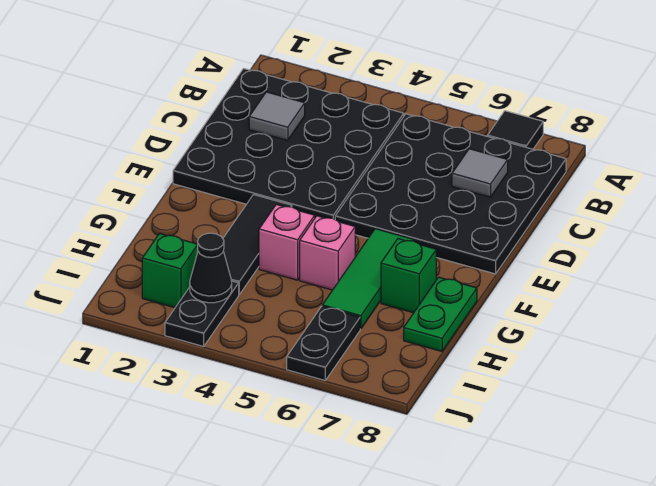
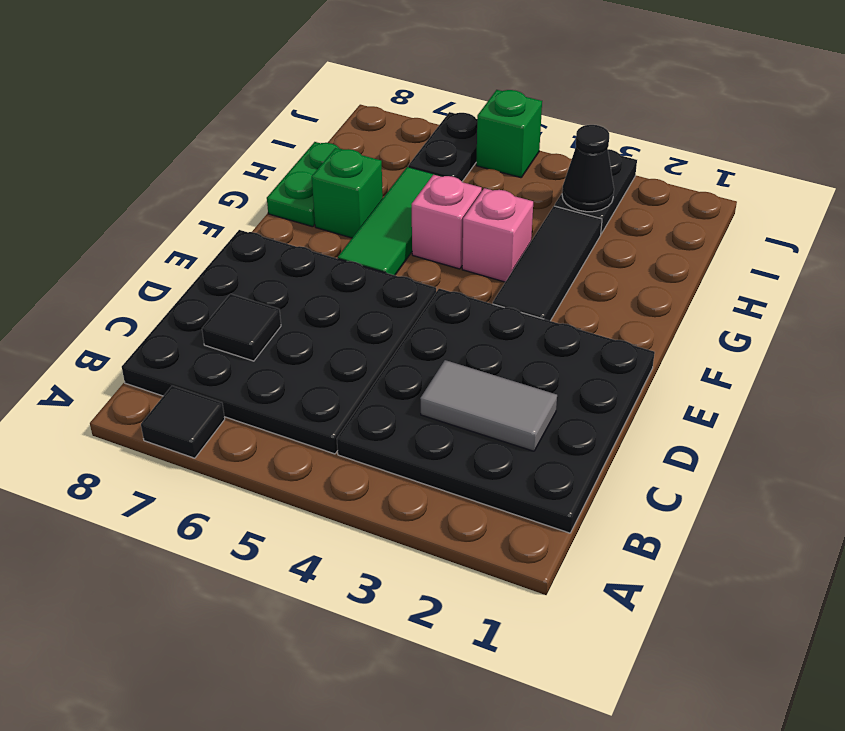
grey 1x1 tile [249,92,305,140] -> grey 1x2 tile [420,360,557,451]
grey 1x1 tile [452,149,508,197] -> black 1x1 tile [202,294,281,361]
green 1x1 brick [142,234,198,308] -> green 1x1 brick moved to [476,90,542,178]

